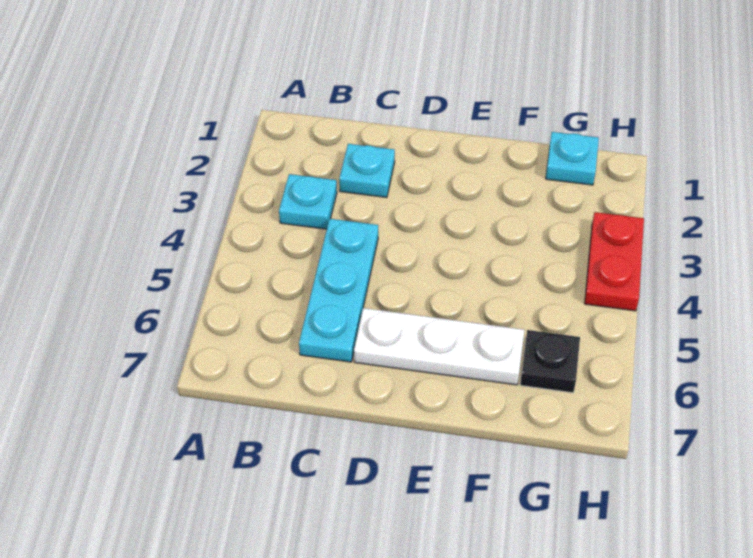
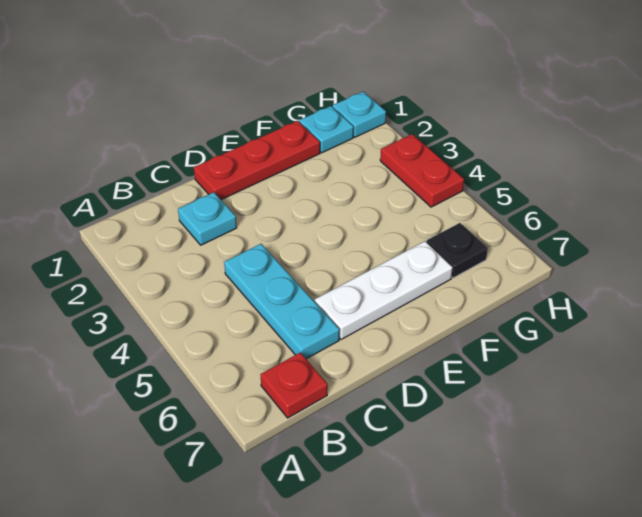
cyan 1x1 plate [279,174,337,229] -> cyan 1x1 plate moved to [333,92,386,137]
none -> red 1x1 plate [260,353,328,418]
none -> red 1x3 plate [194,121,320,200]

